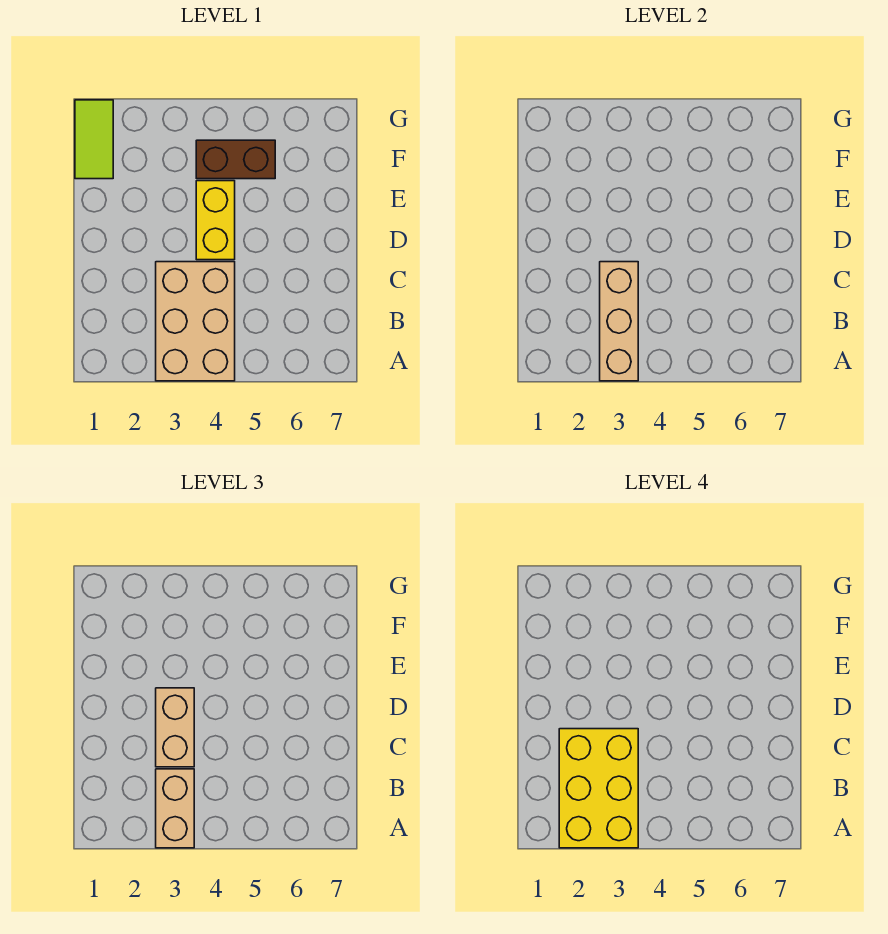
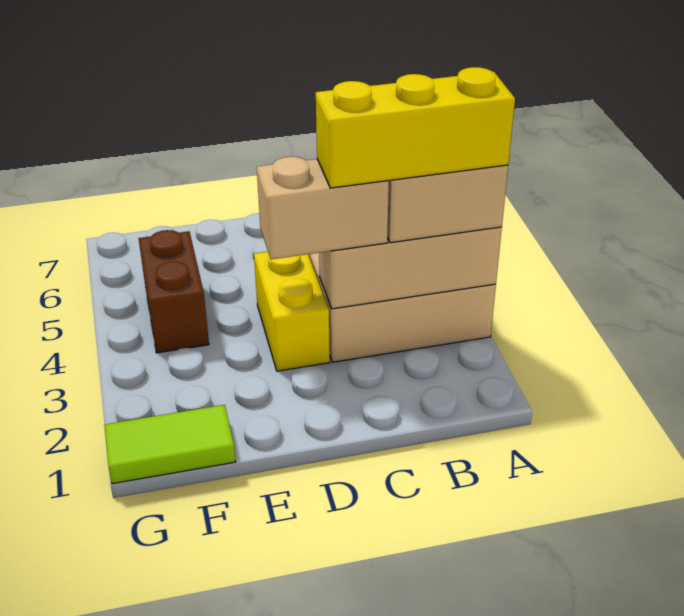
yellow 2x3 brick [559,729,638,848] -> yellow 1x3 brick [316,67,515,188]
yellow 1x2 brick [196,181,235,260] -> yellow 1x2 brick turned to [254,251,330,371]

